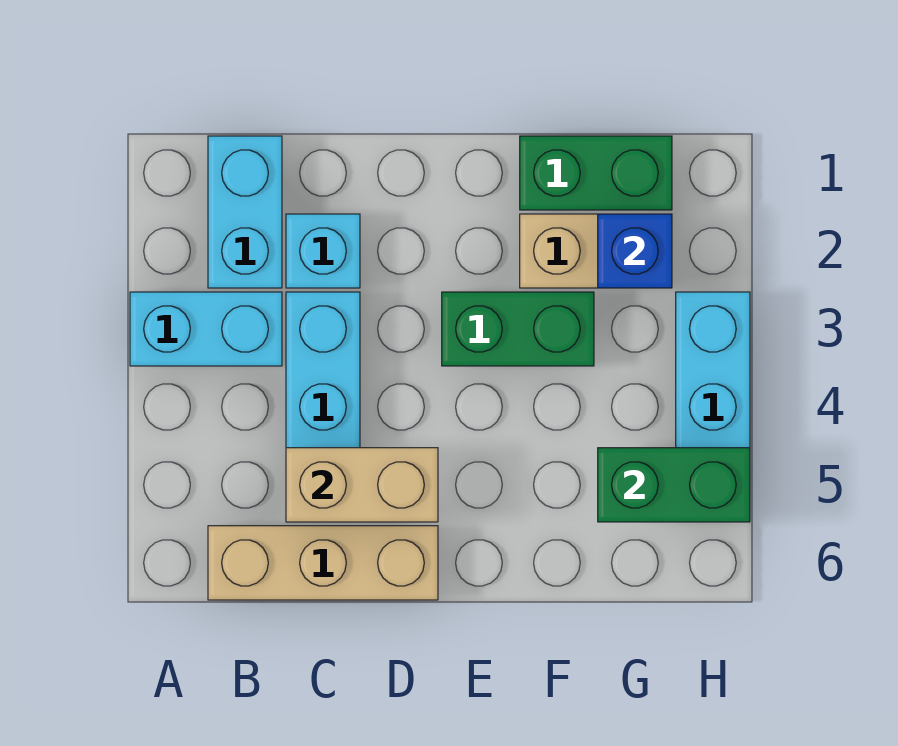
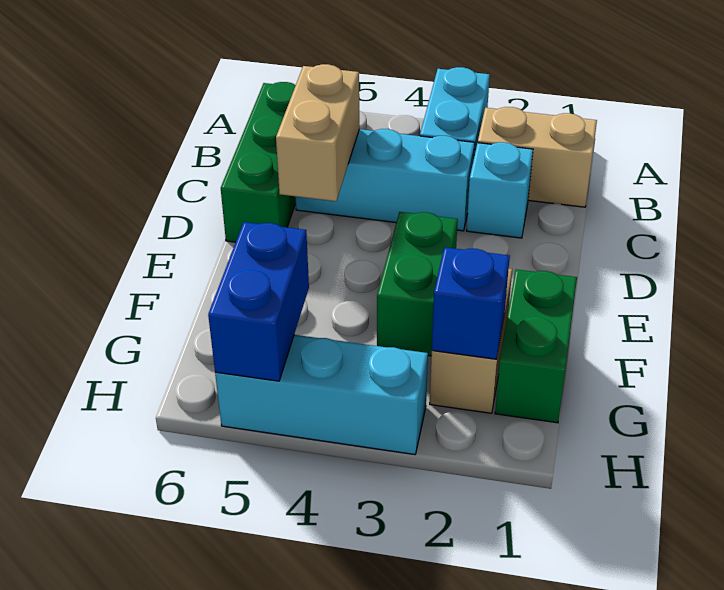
cyan 1x2 brick [208,136,282,288] -> tan 1x2 brick [478,107,597,207]
tan 1x3 brick [208,526,438,600] -> green 1x3 brick [221,82,296,242]
green 1x2 brick [598,448,750,522] -> blue 1x2 brick [208,222,309,381]

